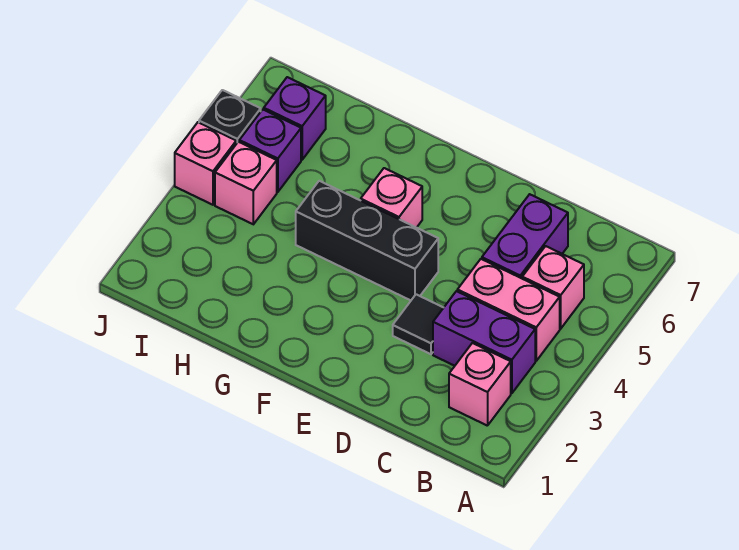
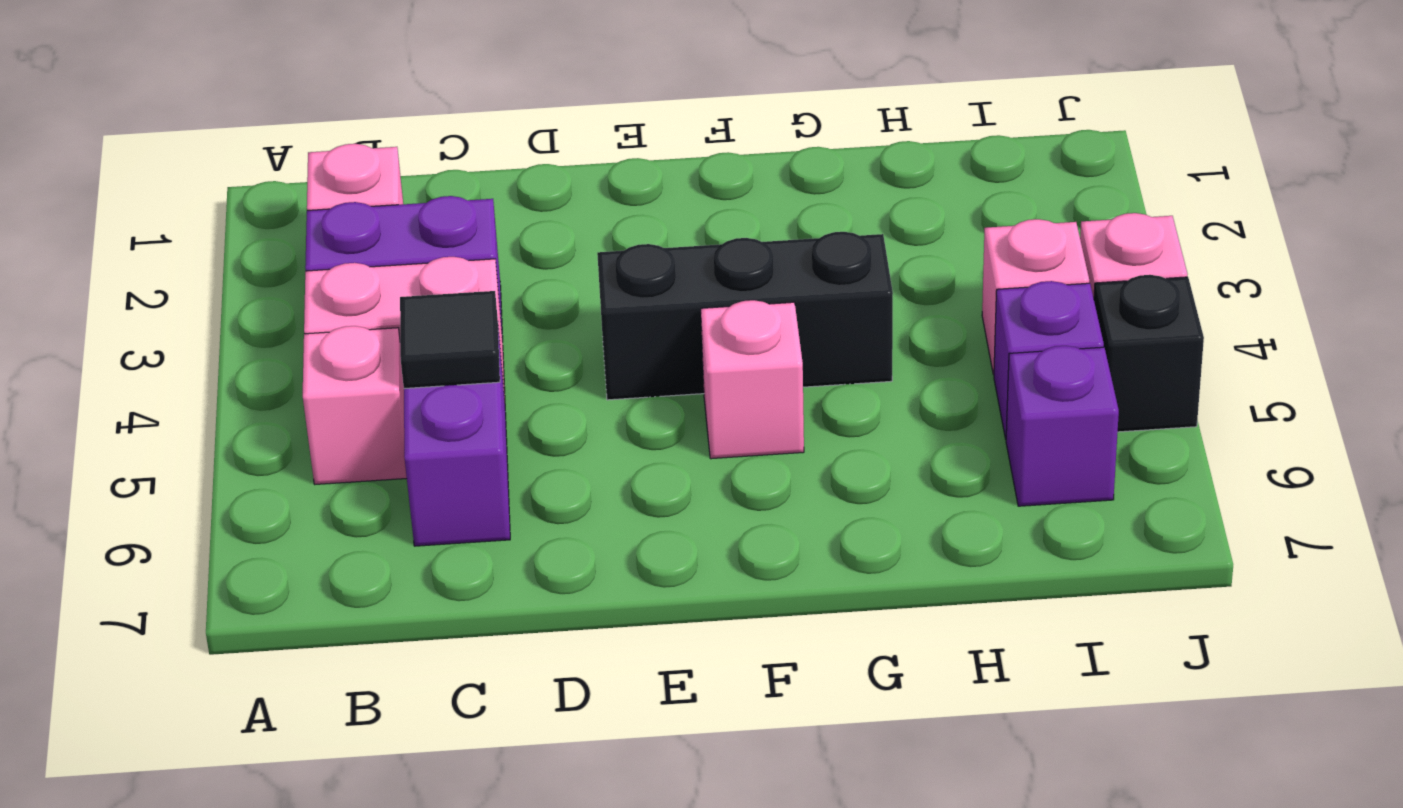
black 1x1 tile [393,294,444,354] -> black 1x1 tile moved to [400,291,500,389]

